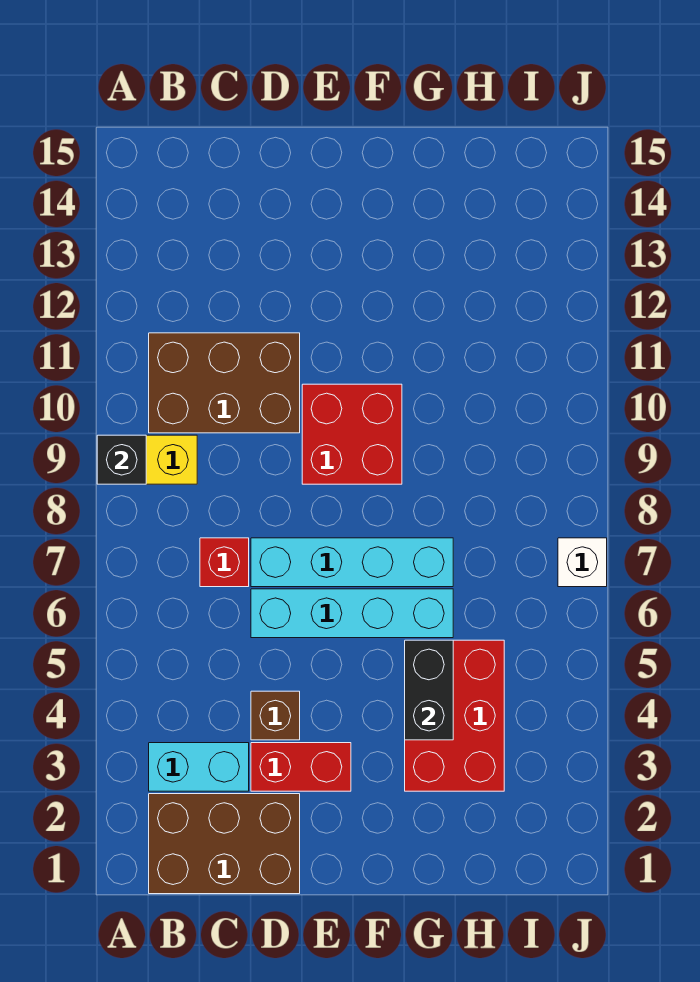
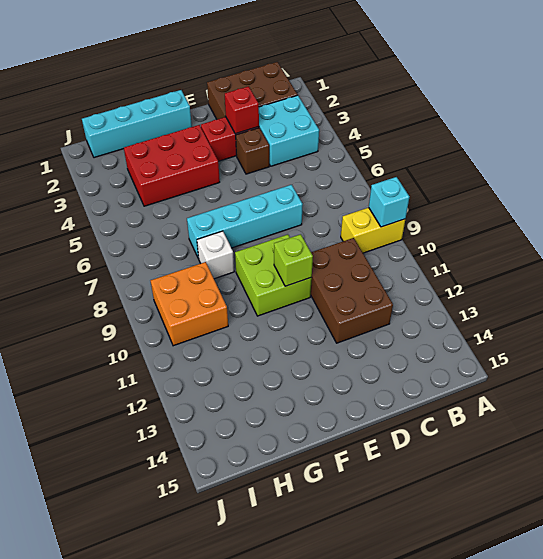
black 1x1 brick [97,435,146,484] -> cyan 1x1 brick [369,177,409,227]
cyan 1x2 brick [149,743,249,791] -> cyan 2x2 brick [259,95,319,166]
brown 2x3 brick [149,333,300,433] -> brown 2x3 brick turned to [311,238,393,343]
red 1x1 brick [200,538,249,587] -> red 1x1 brick moved to [225,86,259,134]
cyan 1x4 brick [251,589,453,638] -> cyan 1x4 brick moved to [82,90,192,158]
red 2x2 brick [302,384,402,484] -> lime 2x2 brick [235,235,312,316]
none -> lime 1x1 brick [274,234,313,286]
red 2x3 brick [405,640,504,791] -> red 2x3 brick turned to [124,125,220,206]
black 1x2 brick [405,640,453,740] -> none
none -> orange 2x2 brick [151,262,228,346]
white 1x1 brick [558,538,607,587] -> white 1x1 brick moved to [197,231,234,279]

